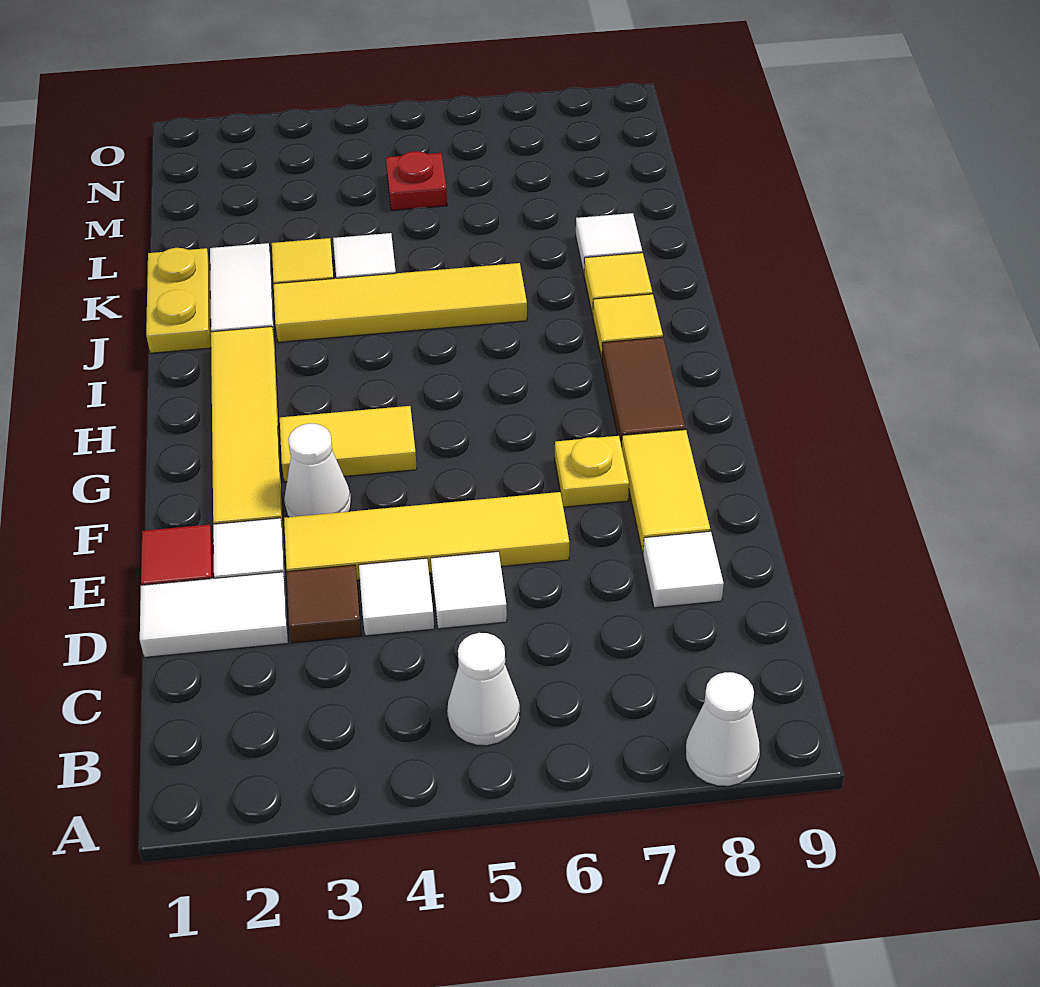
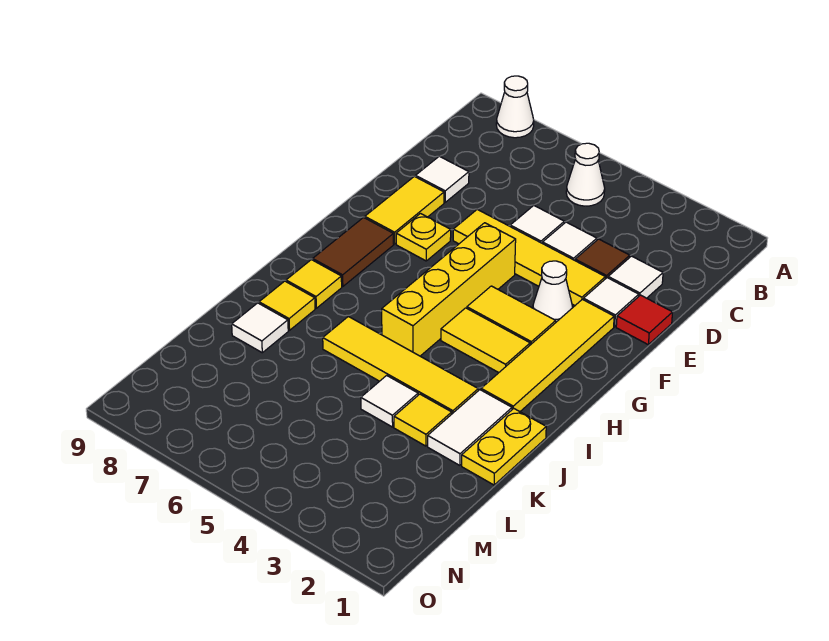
white 1x2 tile [140,572,288,657] -> white 1x1 tile [608,256,663,298]
none -> yellow 1x4 brick [382,223,516,356]
none -> yellow 1x2 tile [441,308,530,373]
red 1x1 plate [386,151,447,210] -> none

